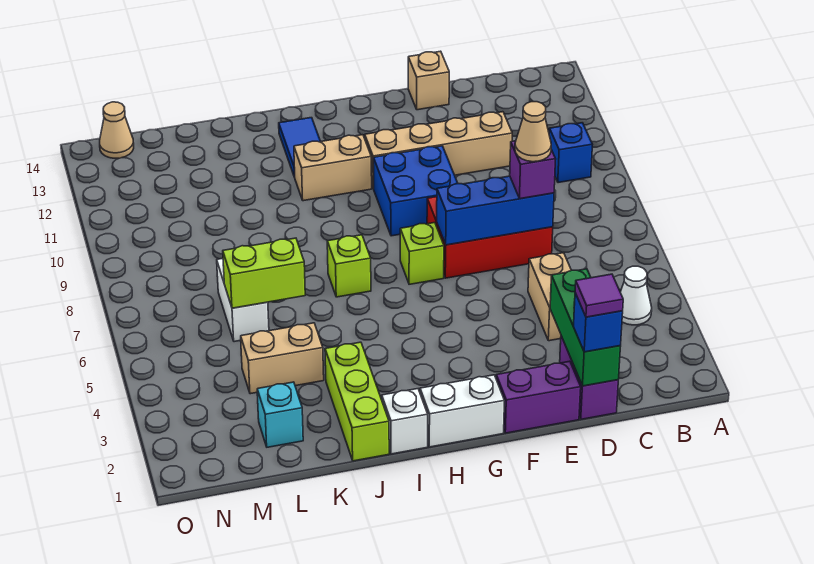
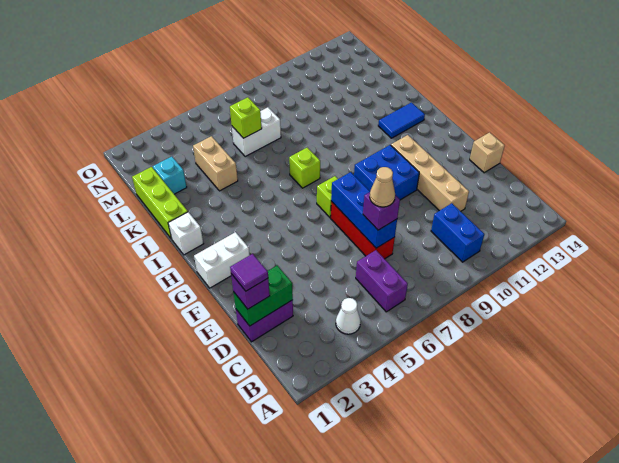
blue 1x1 brick [549,123,592,183] -> blue 1x2 brick [431,203,484,262]
green 1x3 brick [550,269,621,386] -> green 1x2 brick [234,265,293,326]
blue 1x1 brick [573,293,623,352] -> purple 1x1 brick [231,274,270,309]
tan 1x2 brick [528,253,571,341] -> none
red 2x3 brick [427,197,553,278] -> red 1x3 brick [331,201,395,259]
purple 1x2 brick [496,361,581,433] -> purple 1x2 brick moved to [356,250,408,312]
white 1x2 brick [420,375,504,447] -> white 1x2 brick turned to [194,232,250,288]
tan 1x2 brick [294,135,372,201] -> none
lime 1x3 brick [325,342,389,461] -> lime 1x3 brick turned to [132,167,188,239]
lime 1x2 brick [223,238,305,308] -> lime 1x1 brick [230,97,262,138]
tan 1x1 cone [100,102,134,158] -> none

